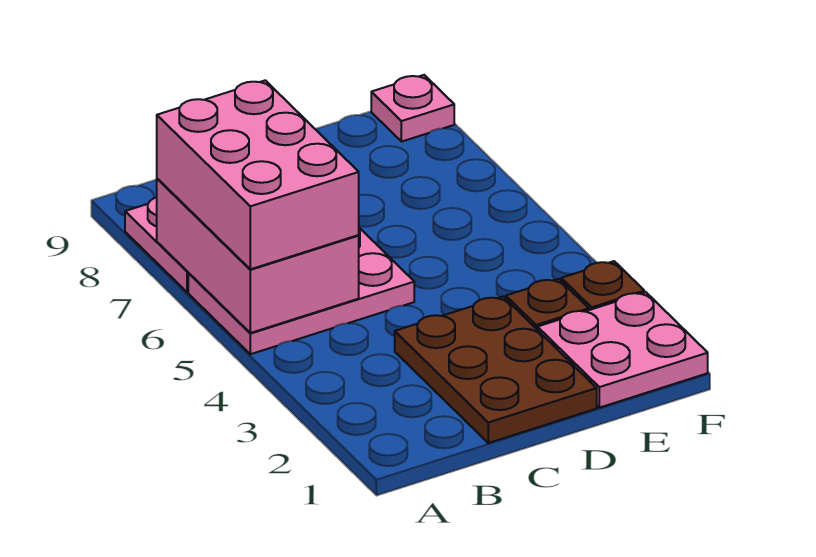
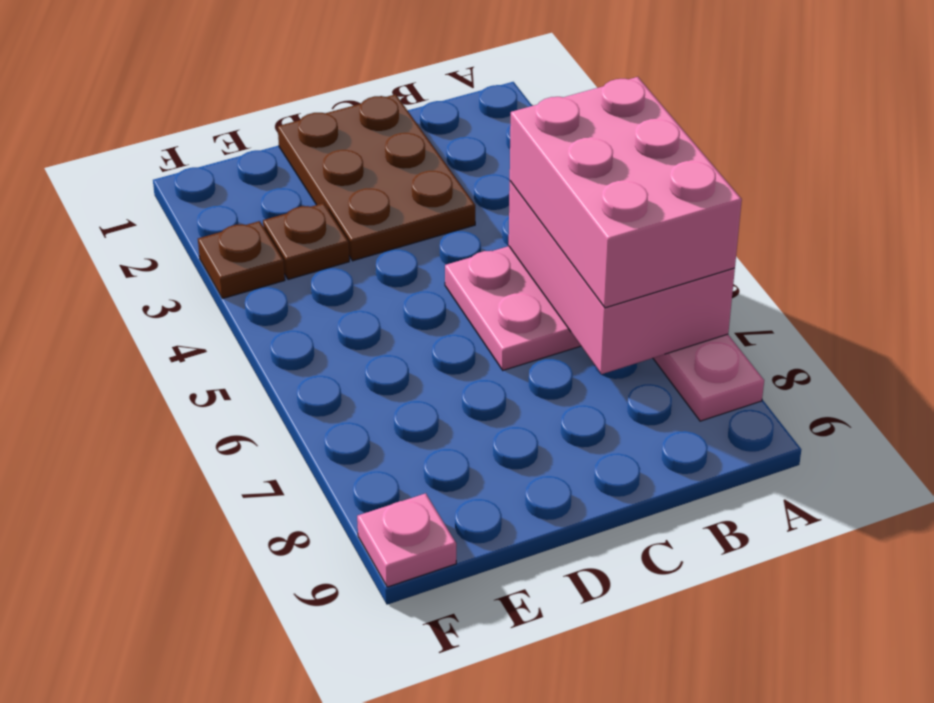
pink 2x2 plate [537,292,708,408] -> none

